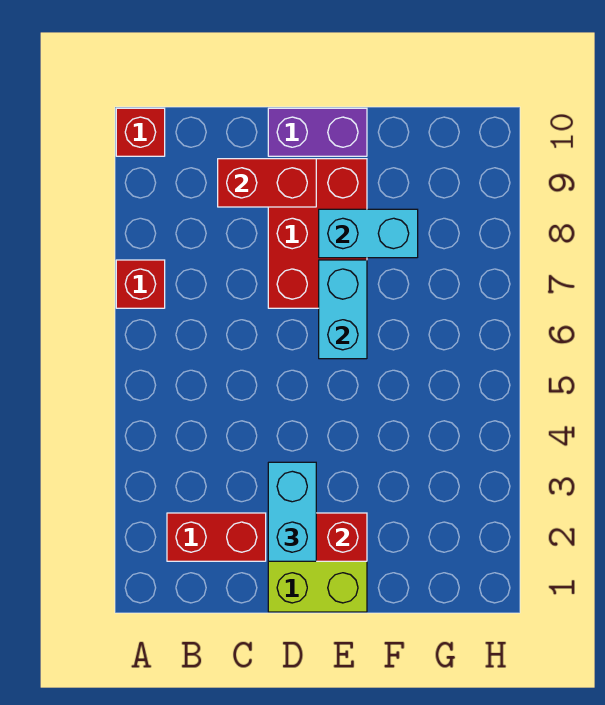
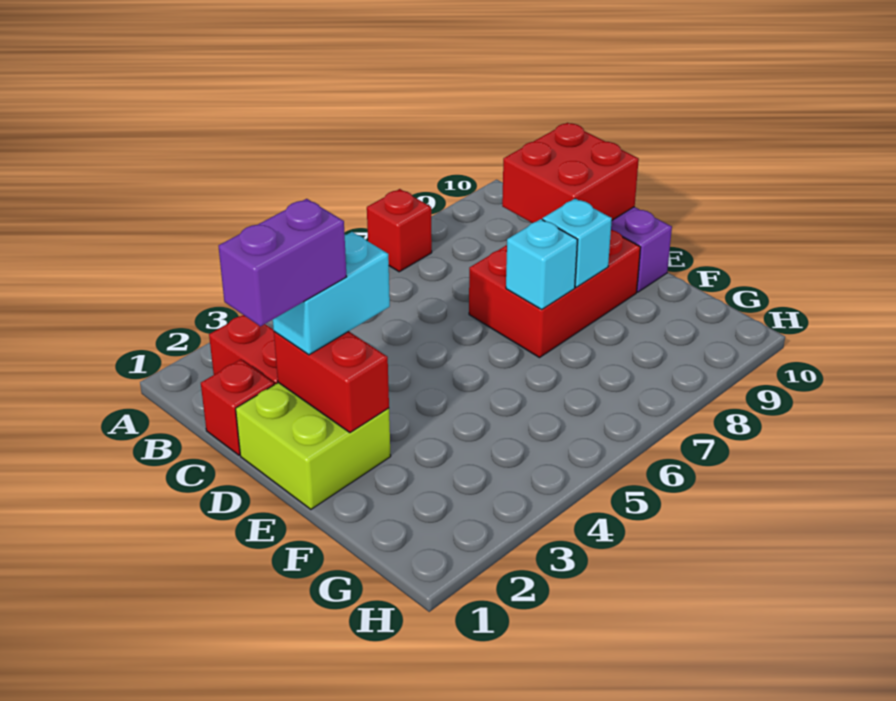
red 1x1 brick [116,108,165,156] -> red 1x1 brick moved to [201,359,274,455]
red 1x2 brick [218,159,316,207] -> red 2x2 brick [502,123,639,223]
none -> purple 1x2 brick [219,199,347,326]
cyan 1x2 brick [319,260,367,359] -> cyan 1x1 brick [506,219,578,309]
cyan 1x2 brick [319,209,418,258] -> cyan 1x1 brick [542,199,612,287]

